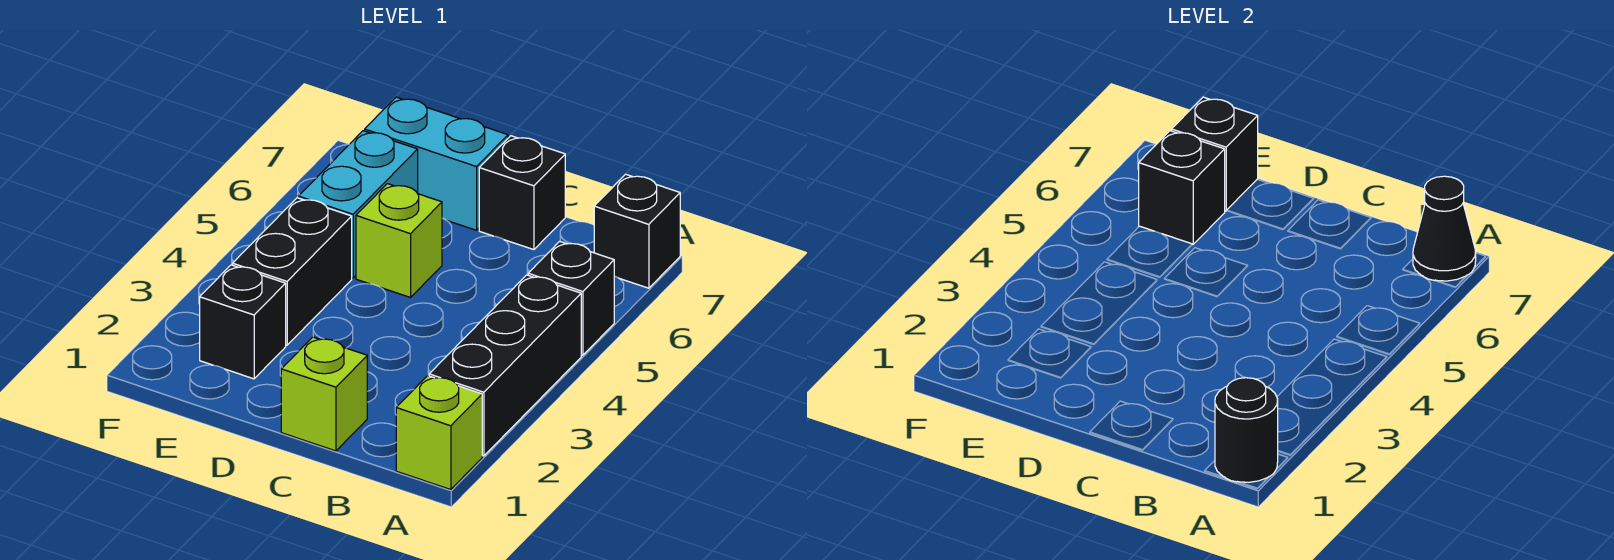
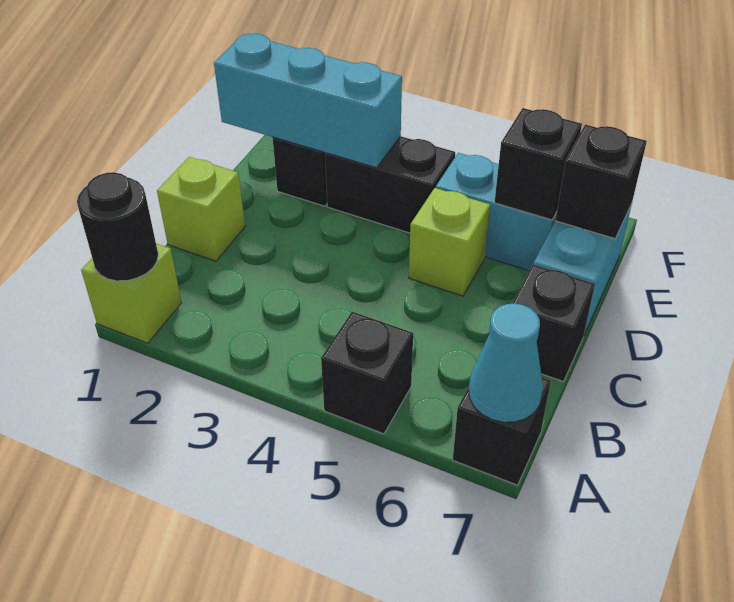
black 1x3 brick [429,275,581,456] -> none
black 1x1 cone [1413,176,1476,281] -> cyan 1x1 cone [469,304,543,422]
none -> cyan 1x3 brick [214,34,402,168]

